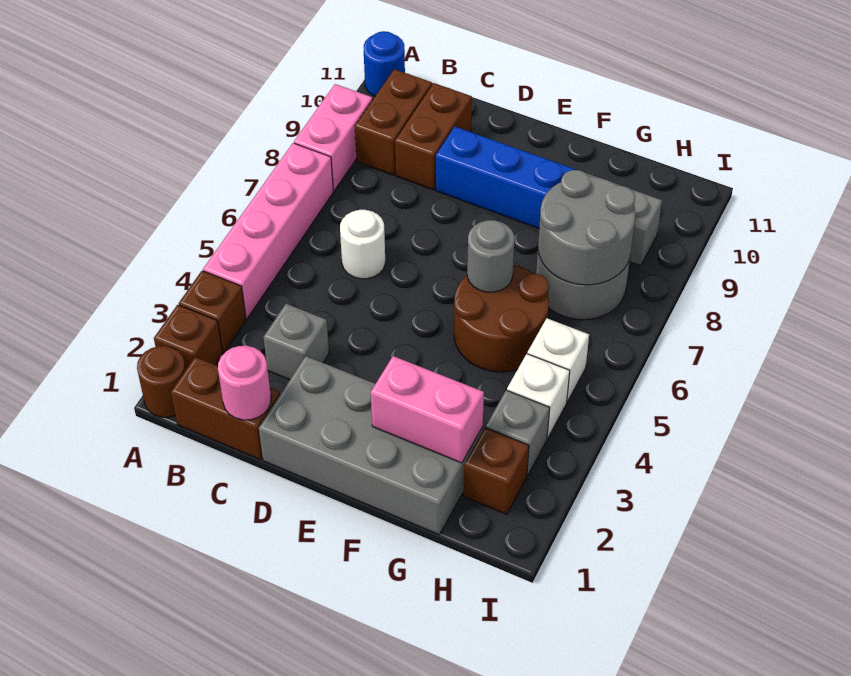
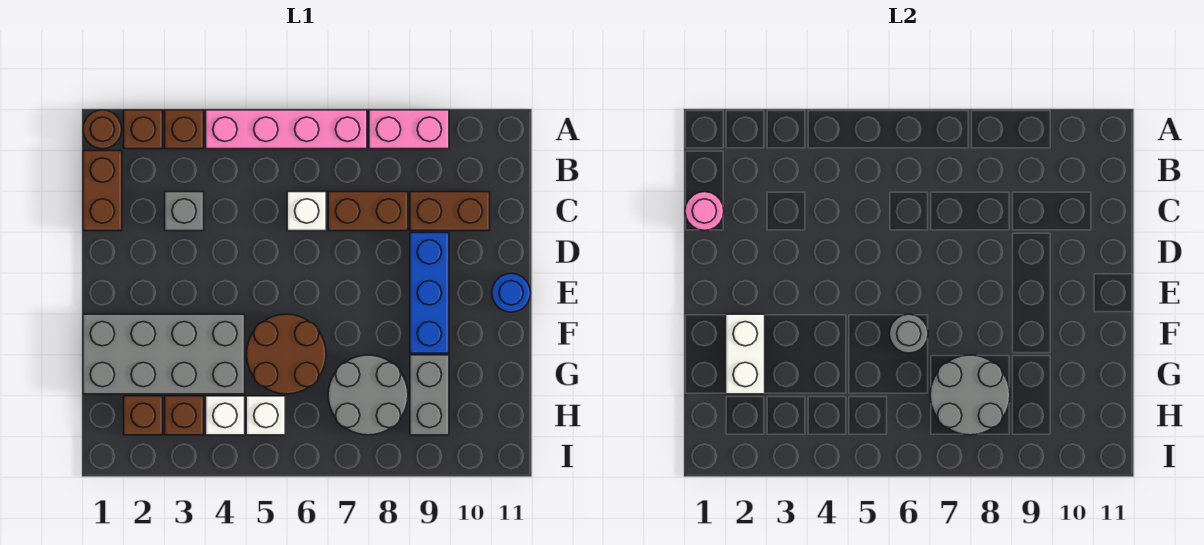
blue 1x1 round brick [364,31,405,96] -> blue 1x1 round brick moved to [492,273,531,312]
brown 1x2 brick [355,69,432,175] -> brown 1x2 brick moved to [328,192,408,231]
white 1x1 round brick [340,210,385,279] -> white 1x1 brick [287,192,326,231]
grey 2x4 brick [259,356,483,534] -> grey 2x4 brick turned to [83,314,245,394]
pink 1x2 brick [371,356,484,463] -> white 1x2 brick [726,314,765,394]
grey 1x1 brick [486,390,550,476] -> brown 1x1 brick [165,396,204,435]

